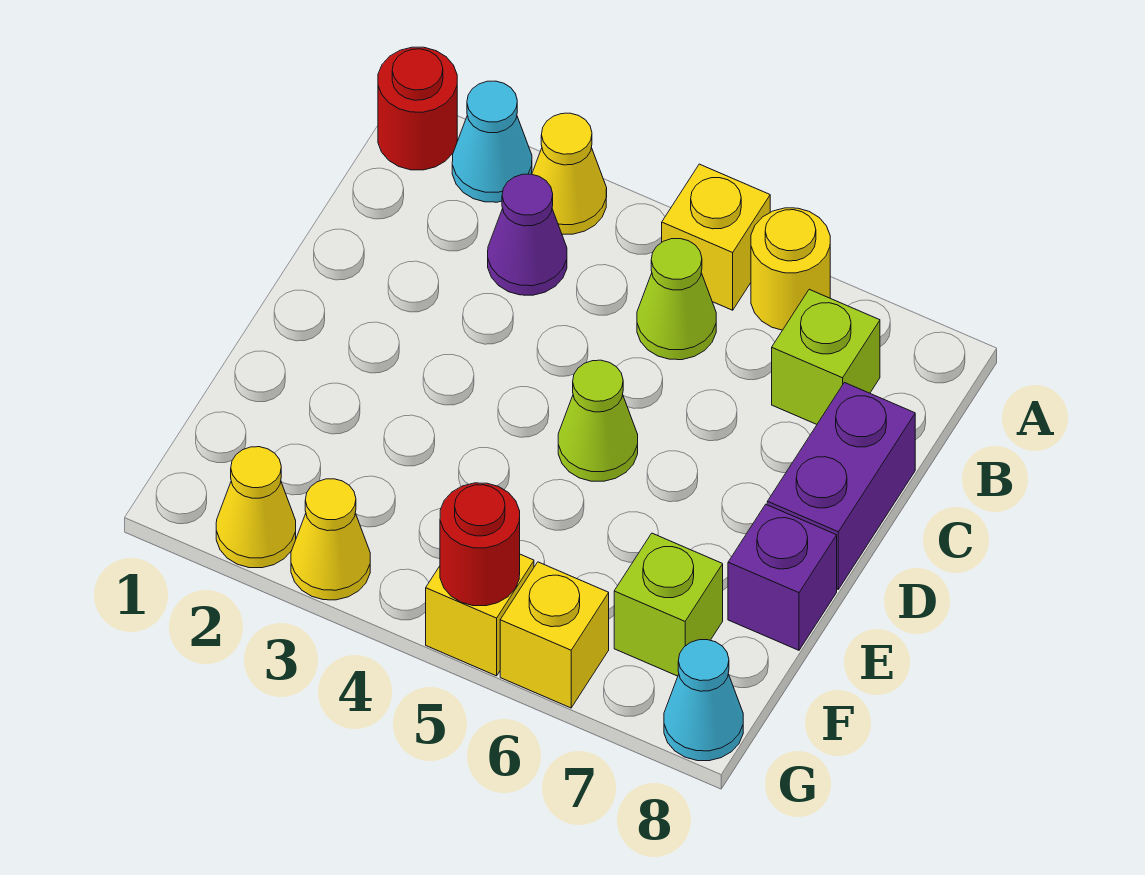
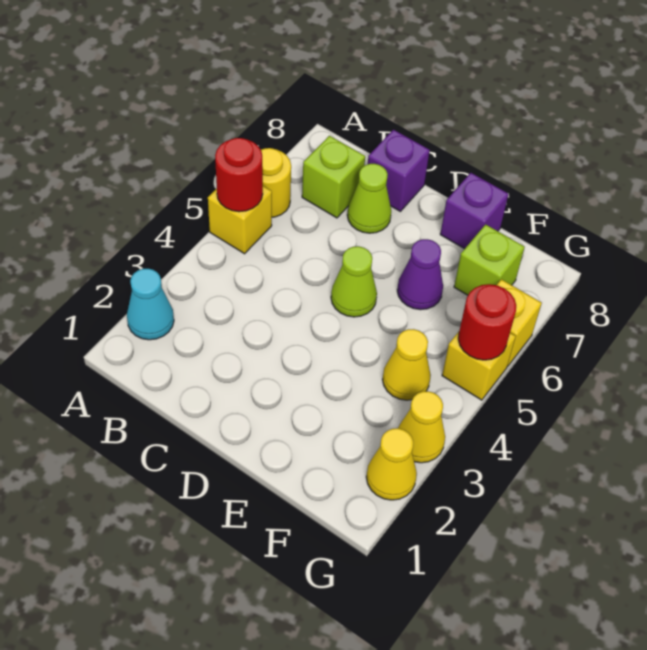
red 1x1 round brick [378,47,457,170] -> red 1x1 round brick moved to [215,138,263,212]
yellow 1x1 cone [532,113,607,234] -> yellow 1x1 cone moved to [383,329,431,400]
purple 1x1 cone [488,174,567,295] -> purple 1x1 cone moved to [397,239,443,310]
lime 1x1 cone [637,239,716,360] -> lime 1x1 cone moved to [347,164,391,233]
purple 1x2 brick [767,383,915,589] -> purple 1x1 brick [368,130,430,211]
cyan 1x1 cone [664,640,743,761] -> none

